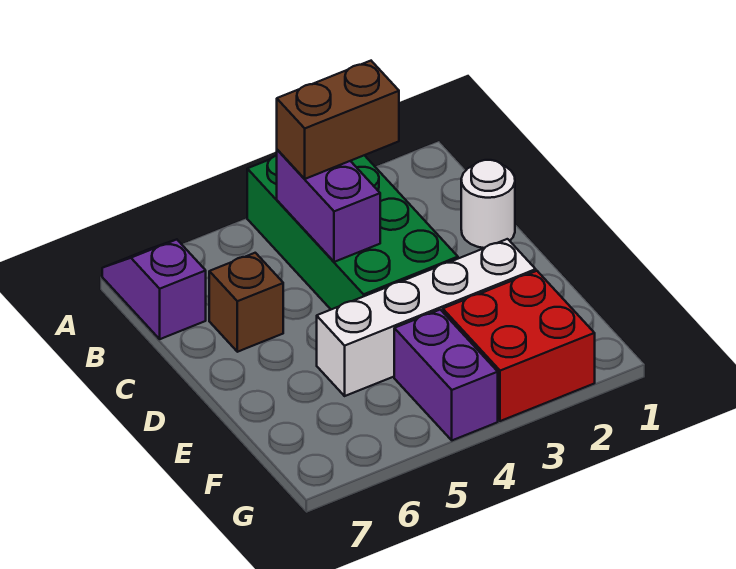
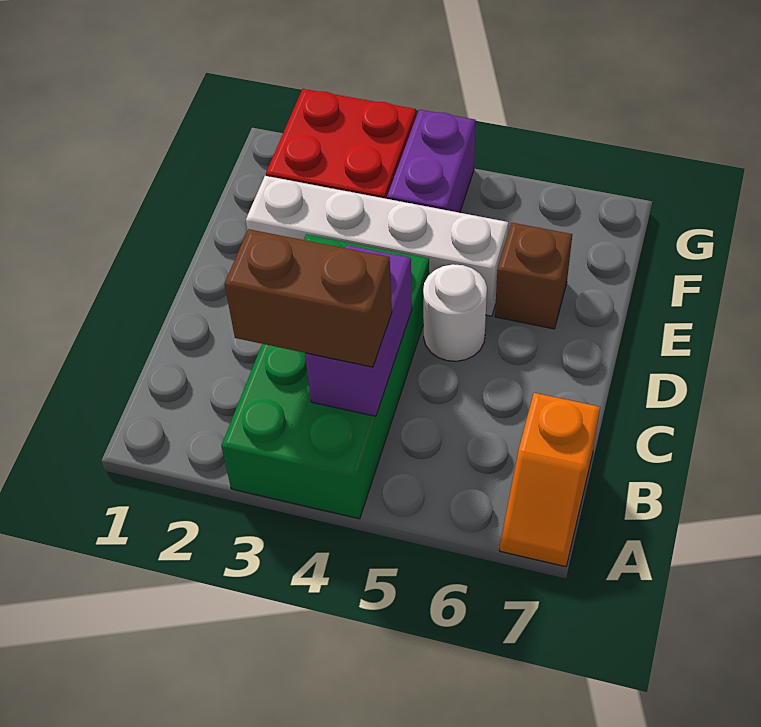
purple 1x2 slope [102,239,206,339] -> orange 1x2 slope [500,393,600,567]
white 1x1 round brick [461,160,515,248] -> white 1x1 round brick moved to [423,264,487,361]
brown 1x1 brick [209,253,283,352] -> brown 1x1 brick moved to [495,223,572,329]

